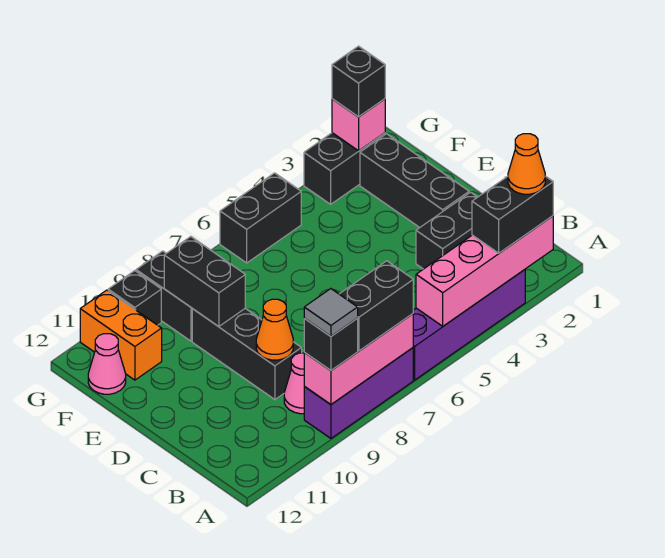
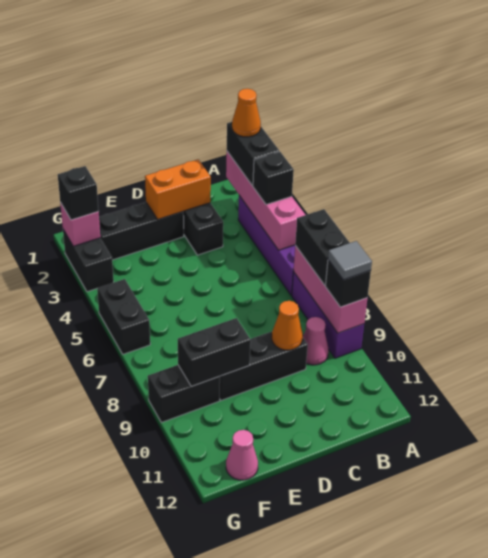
orange 1x2 brick [80,290,162,380] -> orange 1x2 brick moved to [145,159,211,219]
black 1x1 brick [108,271,161,325] -> black 1x1 brick moved to [253,152,294,205]

